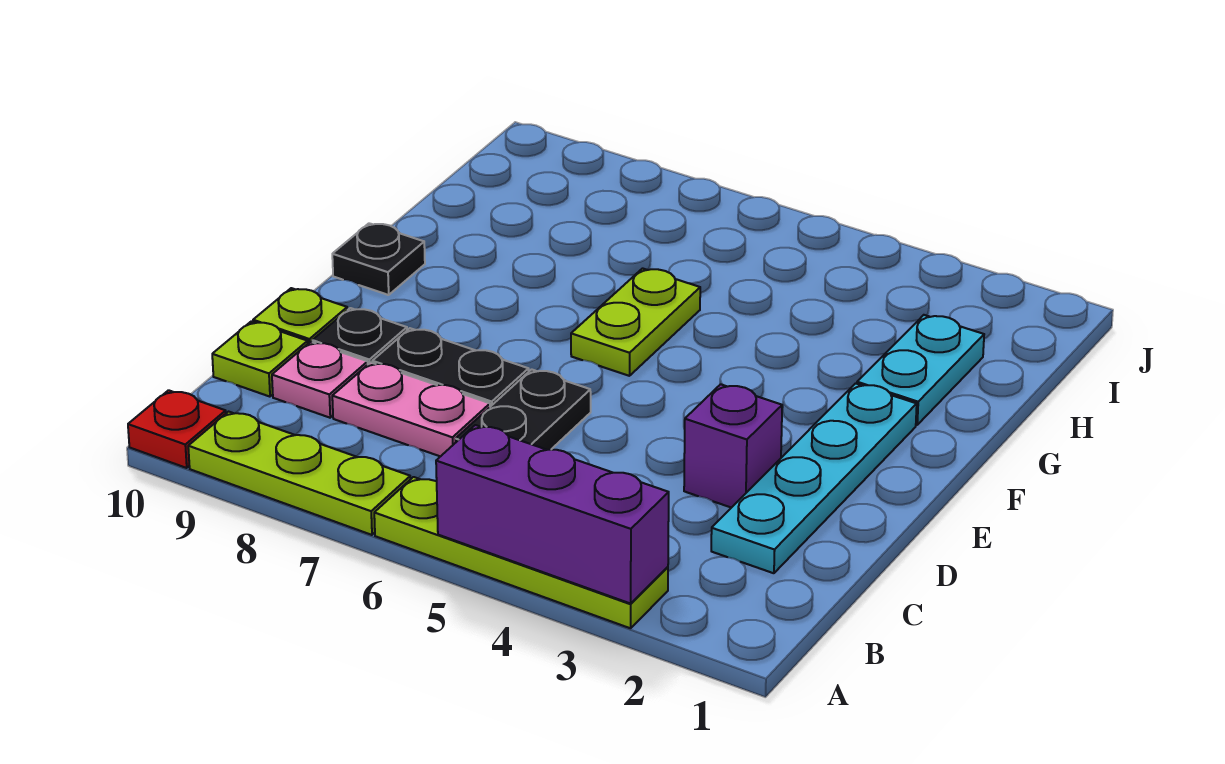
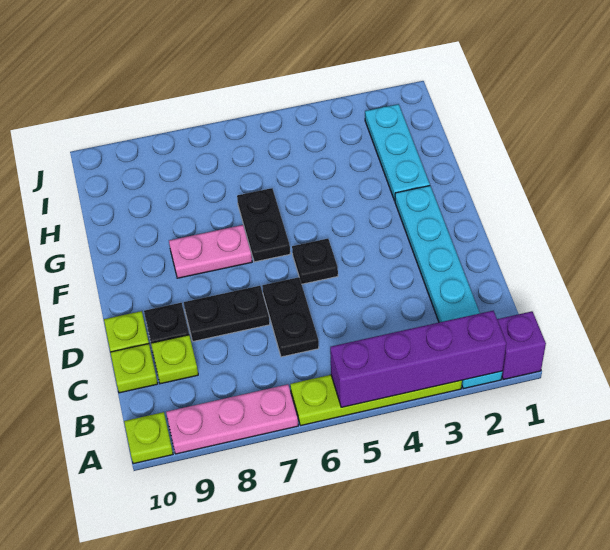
purple 1x3 brick [436,425,669,604] -> purple 1x4 brick [330,311,506,407]
lime 1x3 plate [188,412,410,535] -> pink 1x3 plate [166,384,298,454]
red 1x1 plate [128,390,226,468] -> lime 1x1 plate [124,412,173,464]
cyan 1x4 plate [711,383,917,573] -> cyan 1x6 plate [395,186,502,389]
pink 1x2 plate [332,362,490,457] -> pink 1x2 plate moved to [169,225,252,278]
pink 1x1 plate [272,342,368,418] -> lime 1x1 plate [151,335,198,384]
purple 1x1 brick [684,384,782,508] -> purple 1x1 brick moved to [497,311,546,380]
lime 1x2 plate [571,268,700,376] -> black 1x2 plate [237,188,290,262]
black 1x1 plate [332,223,425,295] -> black 1x1 plate moved to [292,239,338,284]
cyan 1x2 plate [857,315,984,425] -> cyan 1x3 plate [365,104,430,201]

